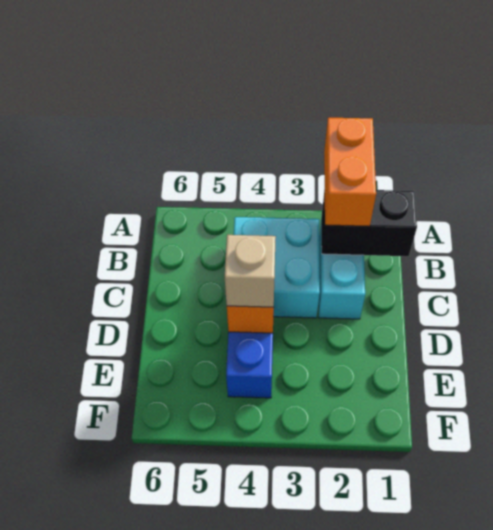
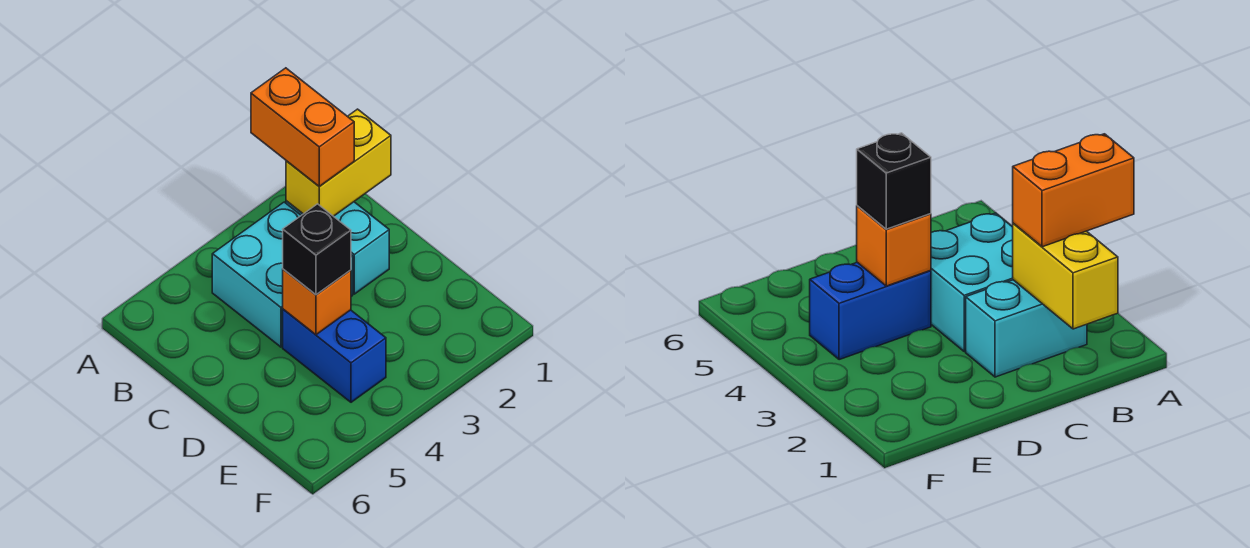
black 1x2 brick [321,190,417,256] -> yellow 1x2 brick [286,109,391,216]
tan 1x1 brick [225,235,276,307] -> black 1x1 brick [283,204,351,295]

